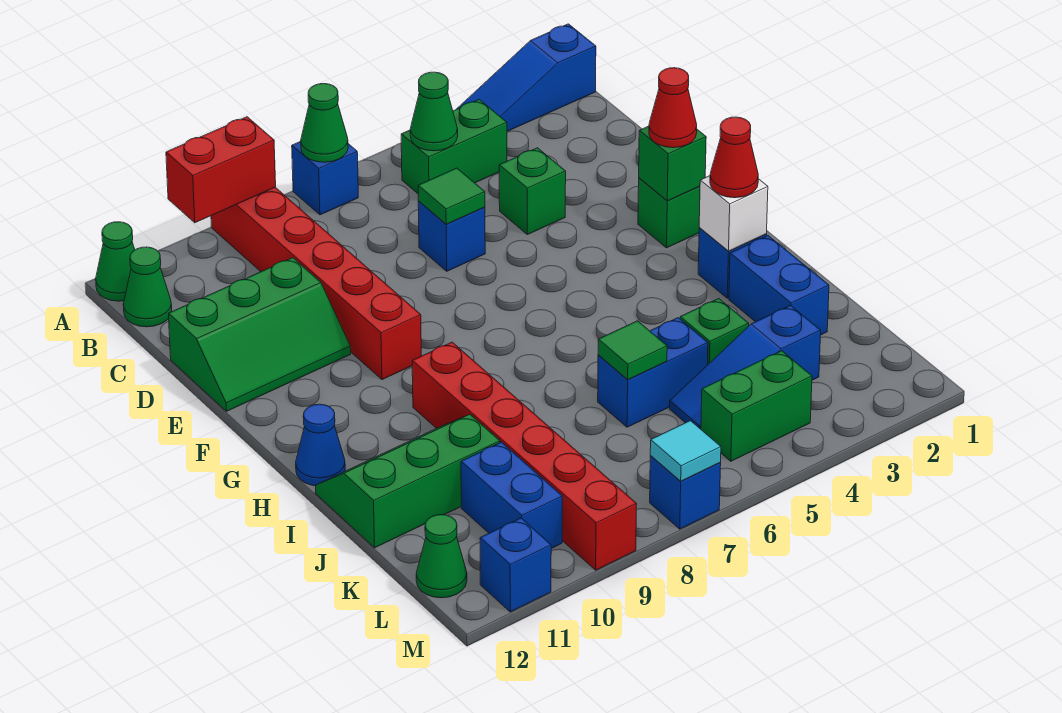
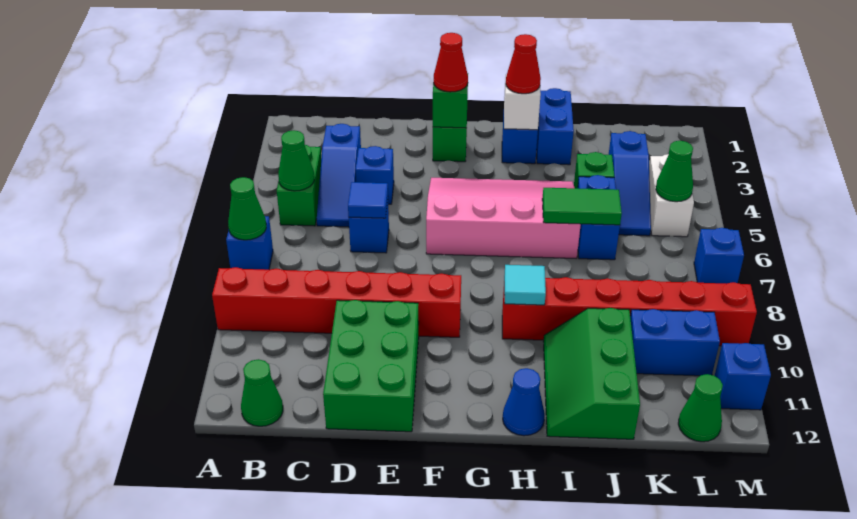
blue 1x3 slope [457,24,596,131] -> blue 1x3 slope moved to [317,124,361,227]
red 1x2 brick [166,117,276,223] -> none
green 1x1 cone [96,222,135,301] -> green 1x1 cone moved to [656,141,693,202]
green 1x1 brick [499,148,566,235] -> blue 1x1 brick [355,146,394,204]
green 1x1 tile [418,168,485,224] -> blue 1x1 tile [348,182,388,218]
green 2x3 slope [169,258,351,411] -> green 2x3 brick [323,300,419,432]
none -> pink 3x4 slope [426,178,581,258]
blue 1x2 brick [729,236,829,335] -> blue 1x2 brick turned to [536,88,574,165]
green 1x1 tile [598,321,667,380] -> green 1x2 tile [542,188,622,225]
green 1x2 brick [701,351,812,461] -> white 1x2 brick [649,154,694,237]
cyan 1x1 tile [650,421,721,481] -> cyan 1x1 tile moved to [504,265,546,305]

